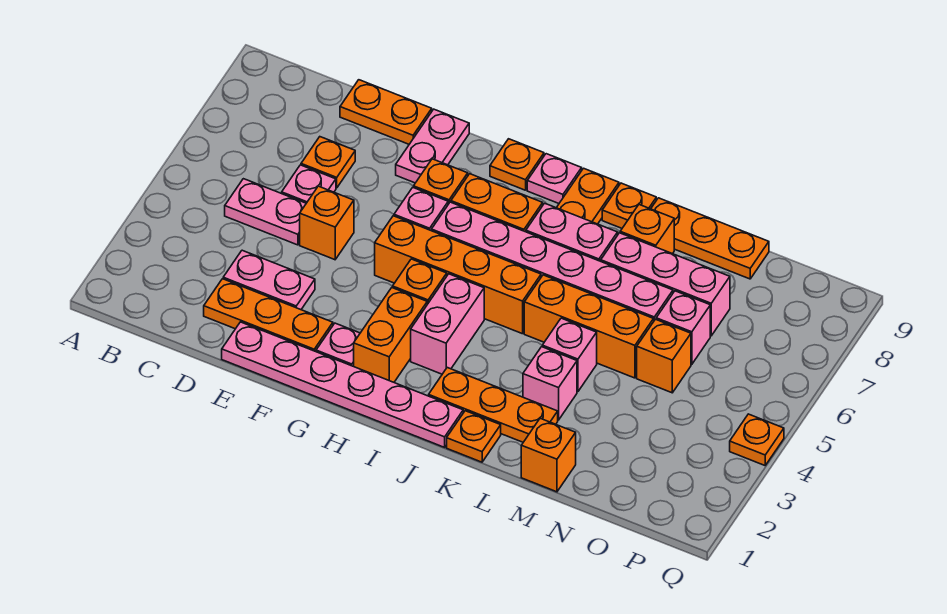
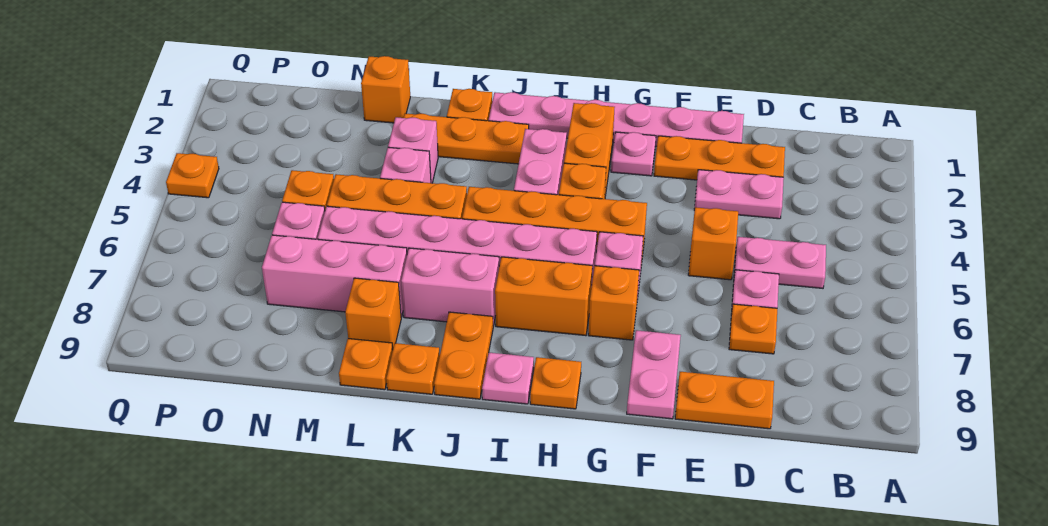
orange 1x3 plate [651,198,769,279] -> orange 1x1 plate [339,339,393,390]

